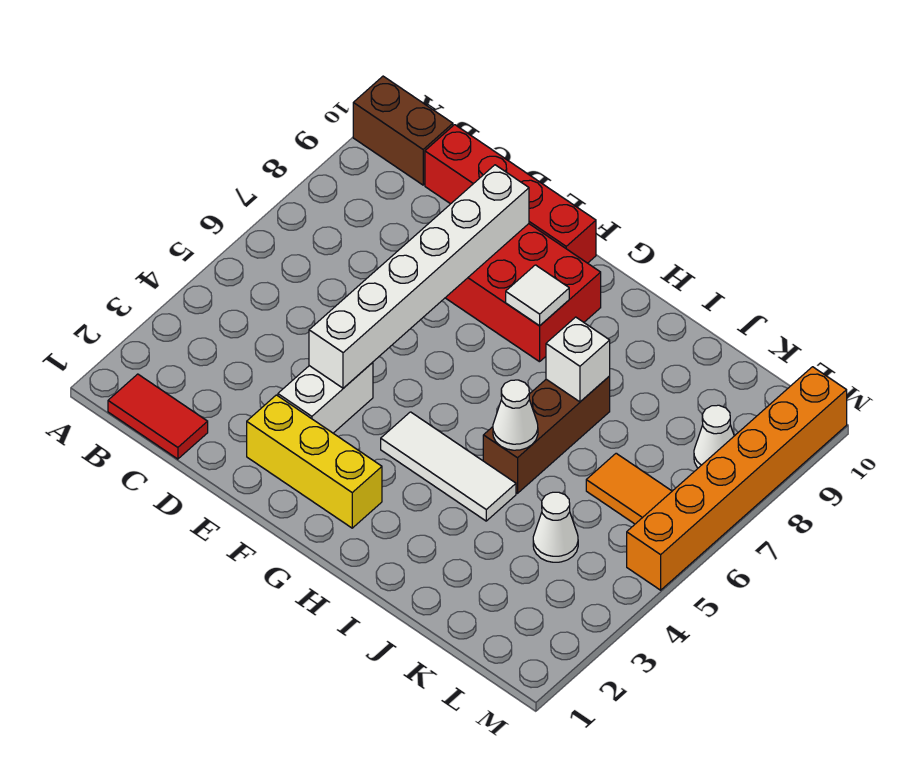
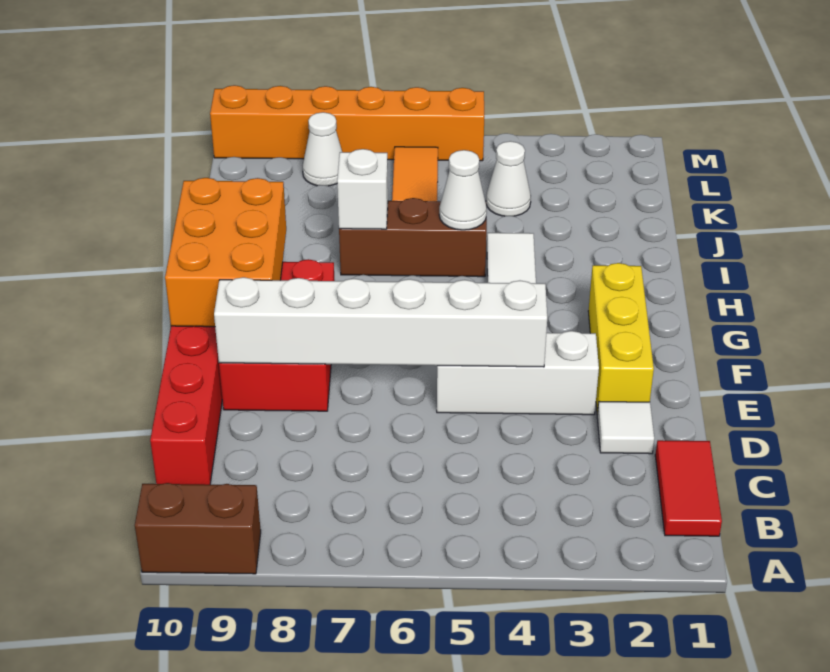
brown 1x2 brick [353,76,453,185] -> brown 1x2 brick turned to [135,483,261,574]
white 1x2 brick [278,362,373,433] -> white 1x3 brick [437,331,599,415]
none -> orange 2x3 brick [165,178,286,327]
white 1x1 tile [506,265,569,326] -> white 1x1 tile moved to [597,401,654,454]

